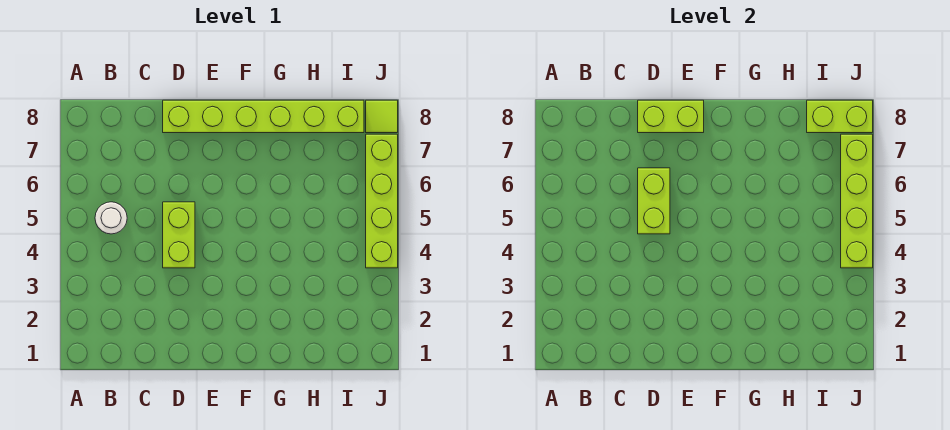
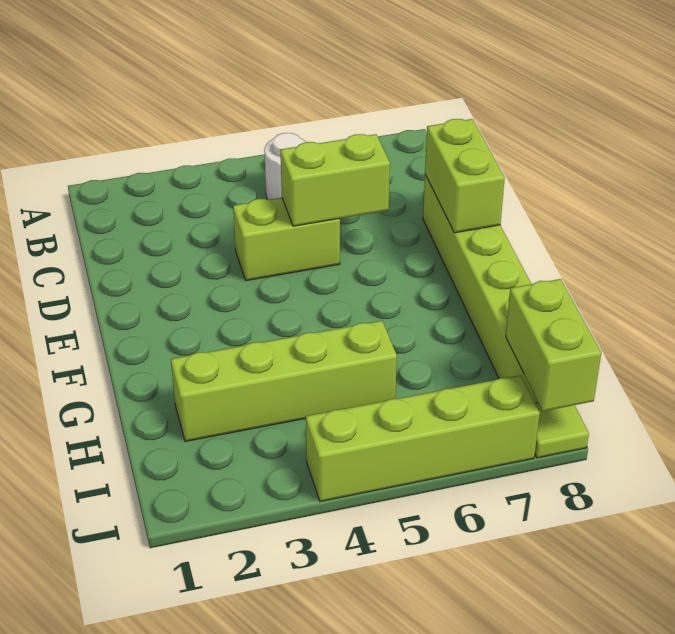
lime 1x4 brick [841,134,873,268] -> lime 1x4 brick moved to [171,321,397,441]

